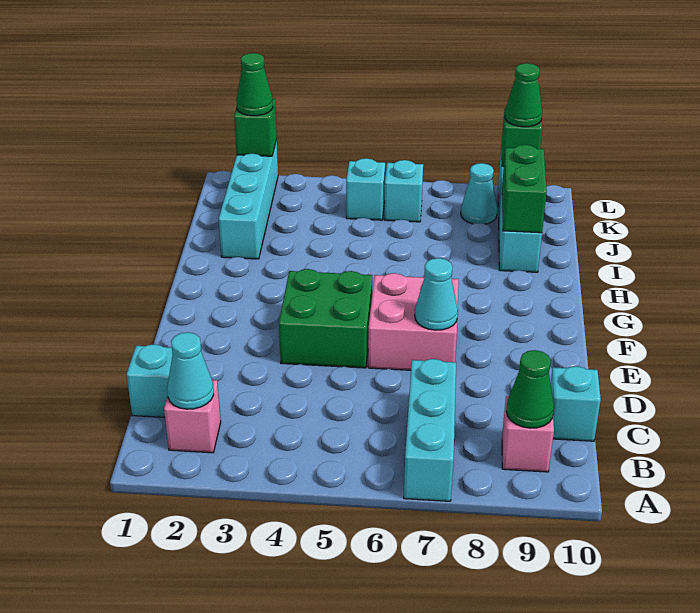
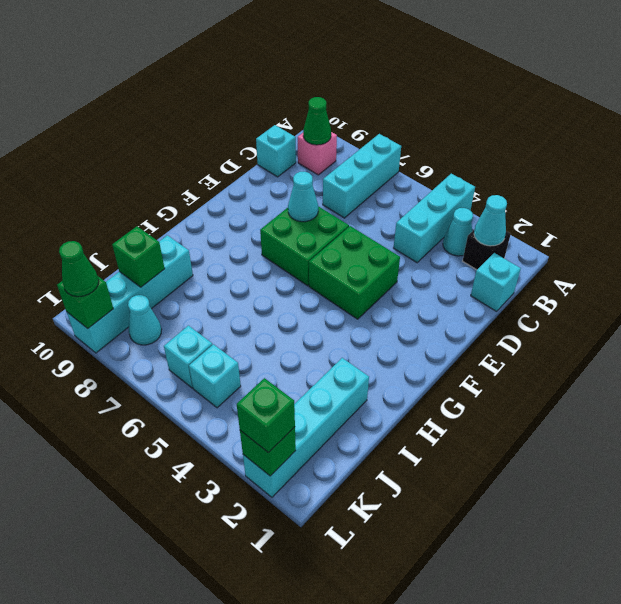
none -> cyan 1x3 brick [394,174,475,263]
pink 1x1 brick [164,380,221,453] -> black 1x1 brick [463,229,511,270]
none -> cyan 1x1 cone [443,208,473,256]
pink 2x2 brick [368,273,458,370] -> green 2x2 brick [260,206,349,286]
green 1x2 brick [502,145,547,233] -> green 1x1 brick [112,226,165,287]
green 1x1 cone [236,53,273,116] -> green 1x1 brick [237,378,295,453]

